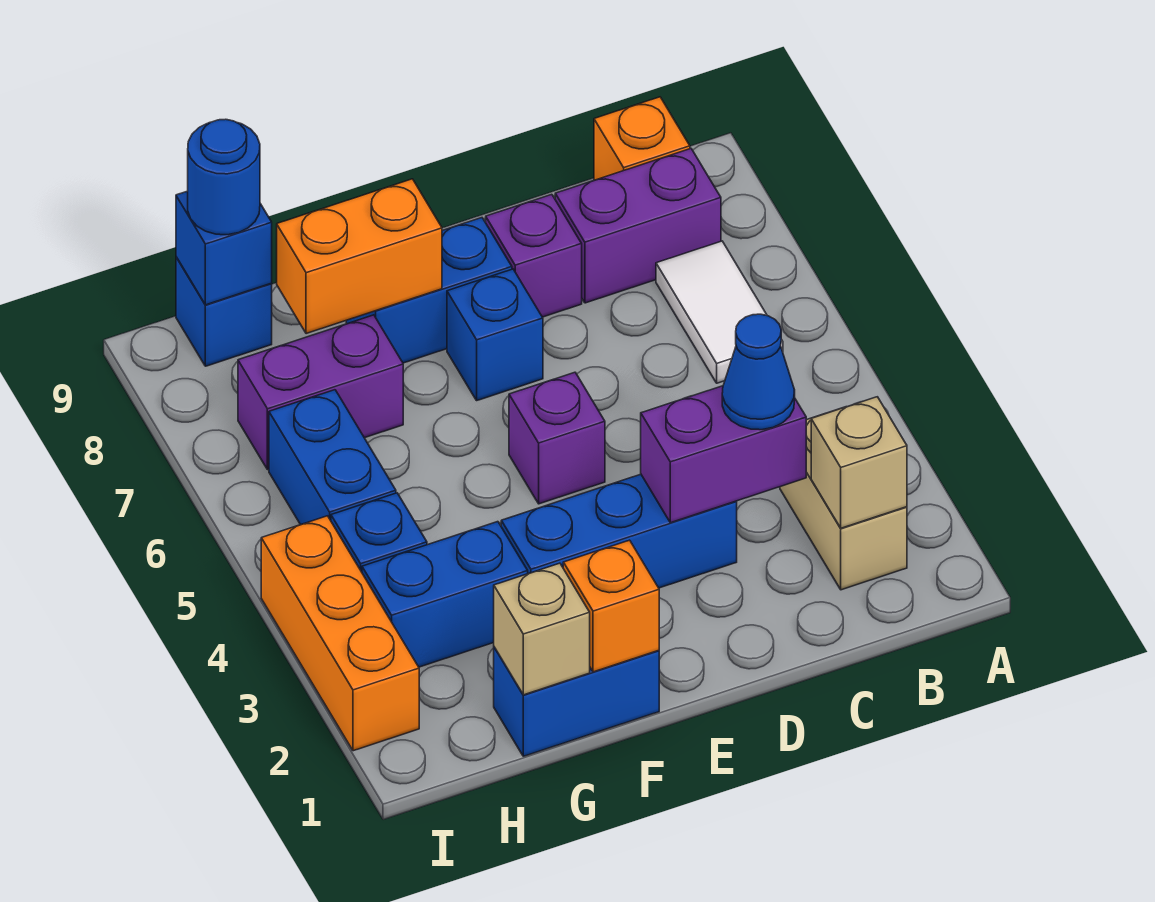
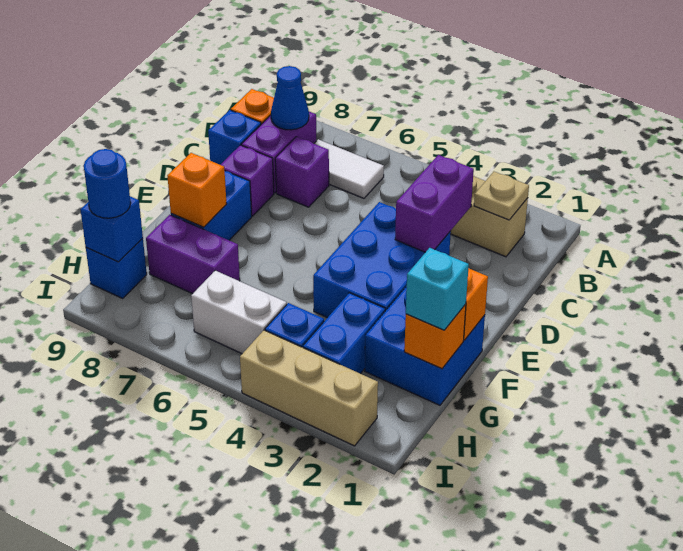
tan 1x1 brick [811,397,907,528] -> tan 1x1 plate [474,172,529,220]
blue 1x1 cone [722,314,795,430] -> blue 1x1 cone moved to [271,66,309,130]
blue 1x3 brick [501,474,737,588] -> blue 2x3 brick [313,202,451,318]
purple 1x1 brick [509,372,605,504] -> purple 1x1 brick moved to [275,137,329,207]
blue 1x1 brick [447,269,543,400] -> blue 1x1 brick moved to [208,110,261,165]
blue 1x2 brick [494,647,659,756] -> blue 2x2 brick [365,286,485,405]
orange 1x2 brick [277,179,442,334] -> orange 1x1 brick [167,153,227,227]
tan 1x1 brick [494,563,590,695] -> orange 1x1 brick [404,304,466,369]
none -> cyan 1x1 brick [406,248,469,330]
purple 1x2 brick [238,315,403,470] -> purple 1x2 brick turned to [146,215,240,294]
blue 1x2 brick [269,390,396,525] -> white 1x2 brick [191,271,287,354]
orange 1x3 brick [261,516,419,751] -> tan 1x3 brick [240,330,378,446]

